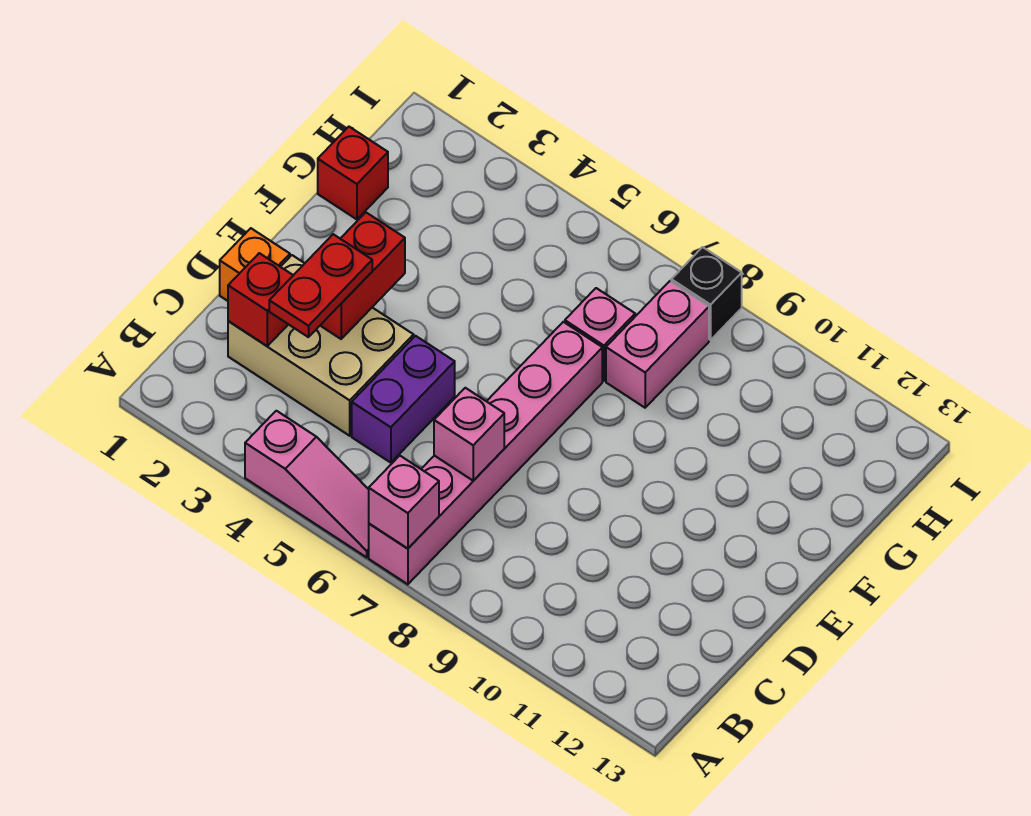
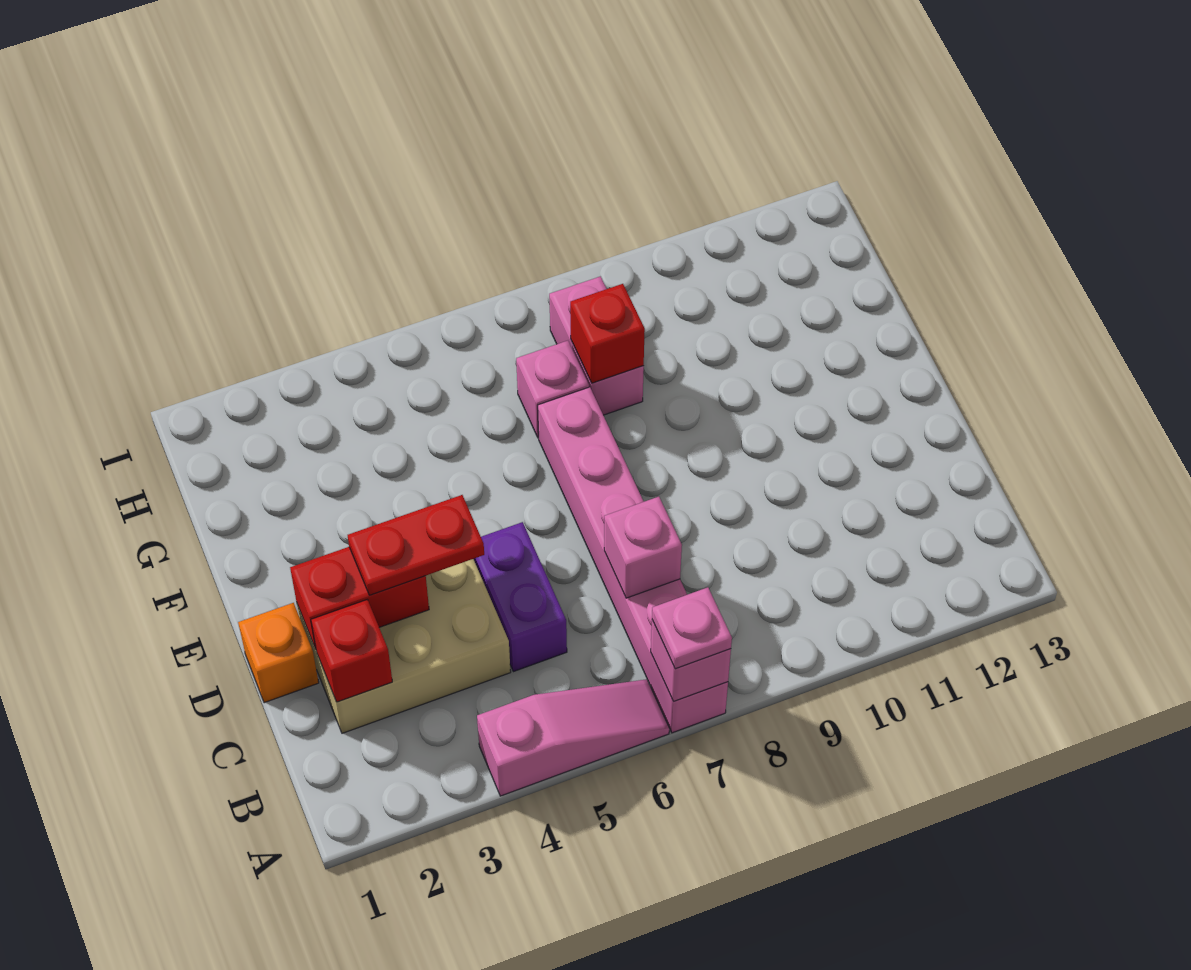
none -> pink 1x1 plate [652,587,732,669]
red 1x2 plate [269,234,372,337] -> red 1x2 plate turned to [348,495,484,595]
red 1x2 brick [320,212,405,339] -> red 1x2 brick turned to [290,547,429,649]
red 1x1 brick [318,127,388,219] -> red 1x1 brick moved to [570,284,645,383]
black 1x1 brick [671,247,742,340] -> none

